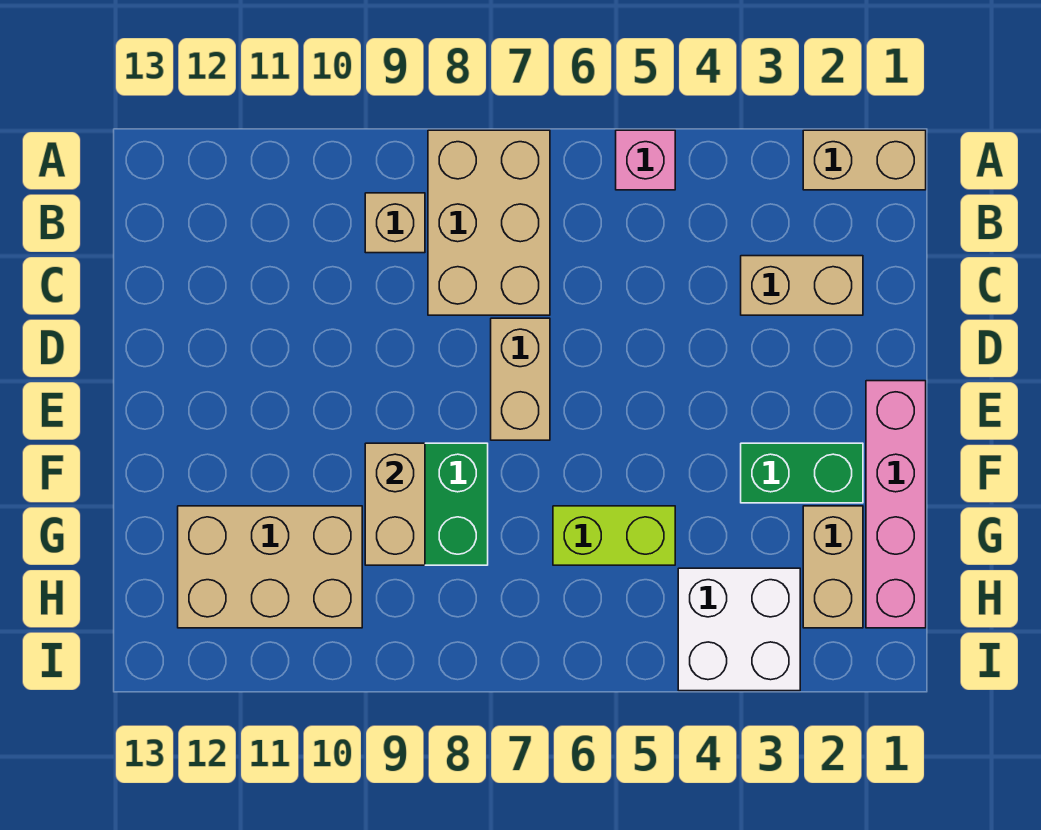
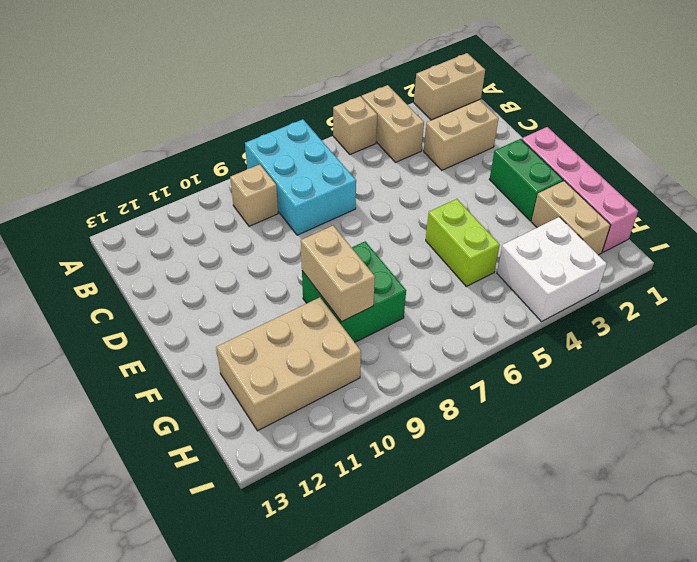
pink 1x1 brick [616,130,675,190] -> tan 1x1 brick [333,96,377,154]
tan 2x3 brick [428,130,550,315] -> cyan 2x3 brick [245,119,356,235]
tan 1x2 brick [491,318,550,440] -> tan 1x2 brick moved to [362,85,424,162]
green 1x2 brick [741,443,863,503] -> green 1x2 brick turned to [489,139,563,221]
lime 1x2 brick [553,506,675,565] -> lime 1x2 brick turned to [426,199,500,286]

